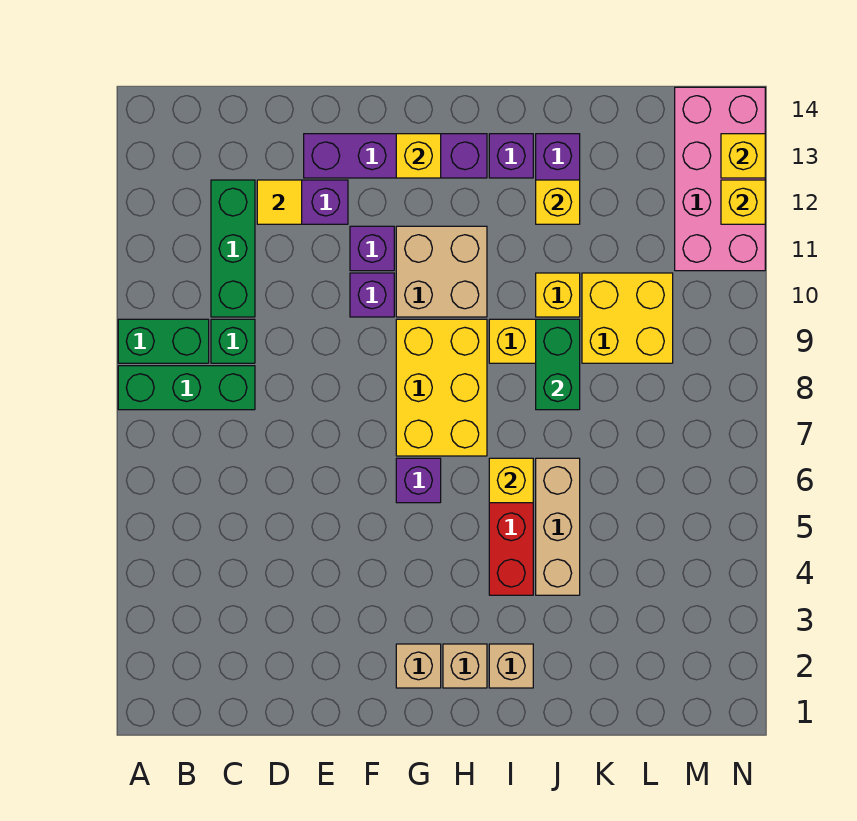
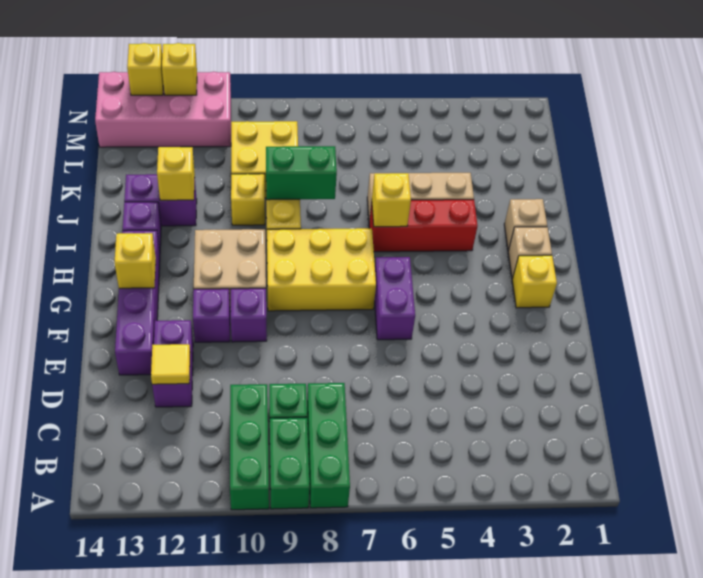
green 1x3 brick [211,180,255,317] -> green 1x3 brick turned to [230,384,269,510]
tan 1x1 brick [396,644,441,688] -> yellow 1x1 brick [512,255,557,308]
purple 1x1 brick [396,458,441,503] -> purple 1x2 brick [374,257,415,340]

